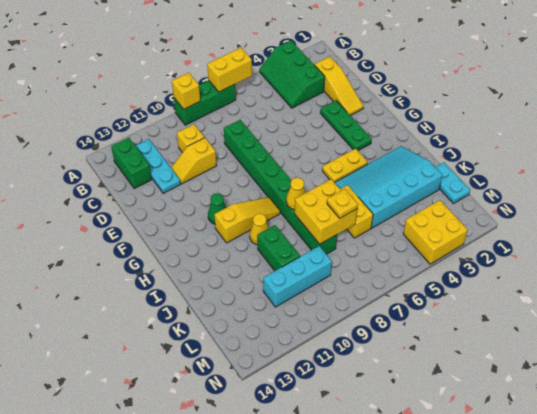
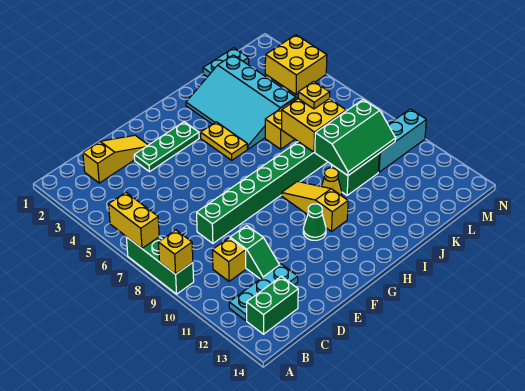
green 2x3 slope [259,41,325,108] -> green 2x3 slope moved to [315,99,396,175]
yellow 1x2 slope [171,138,217,184] -> green 1x2 slope [230,225,279,279]
yellow 1x1 cone [286,178,306,210] -> none
cyan 1x3 brick [263,246,332,307] -> cyan 1x3 brick turned to [378,109,426,172]

